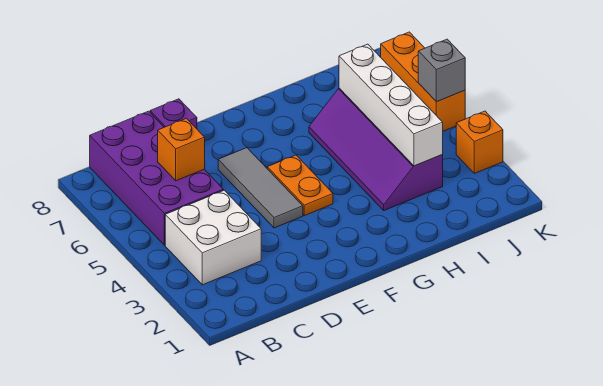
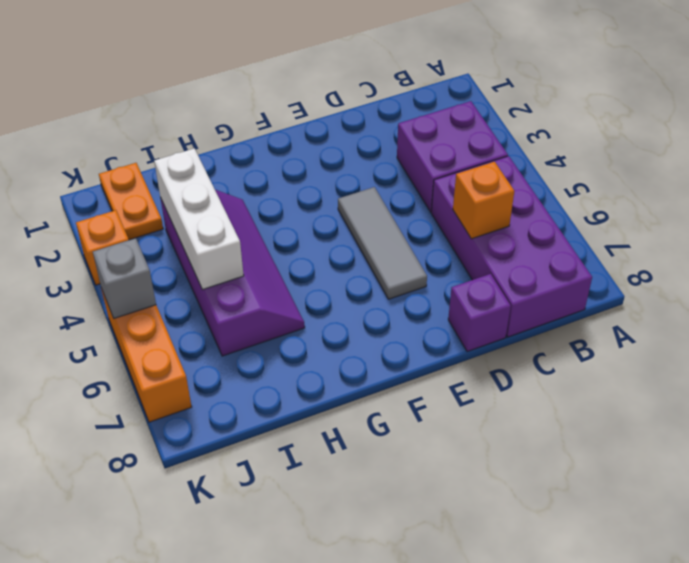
white 2x2 brick [165,190,261,285] -> purple 2x2 brick [397,101,508,212]
orange 1x2 plate [267,155,333,216] -> orange 1x2 plate moved to [99,163,163,240]
white 1x4 brick [339,44,443,166] -> white 1x3 brick [154,148,244,290]

